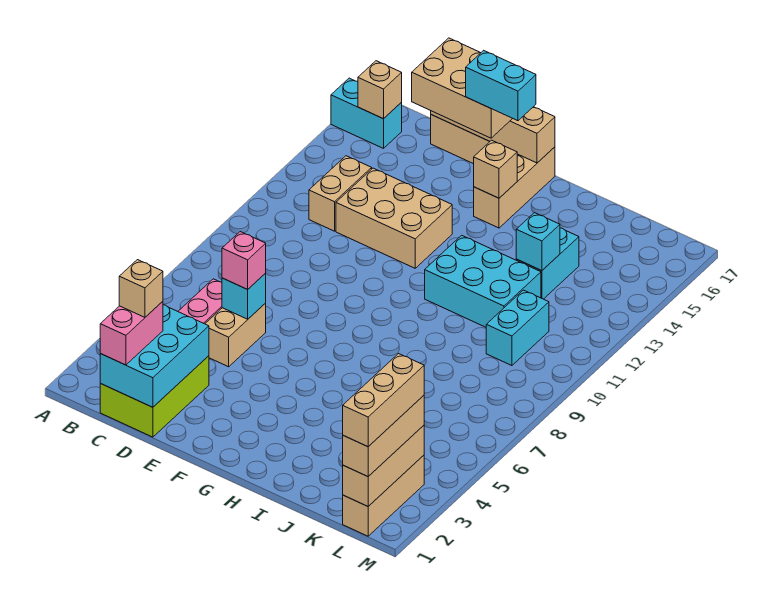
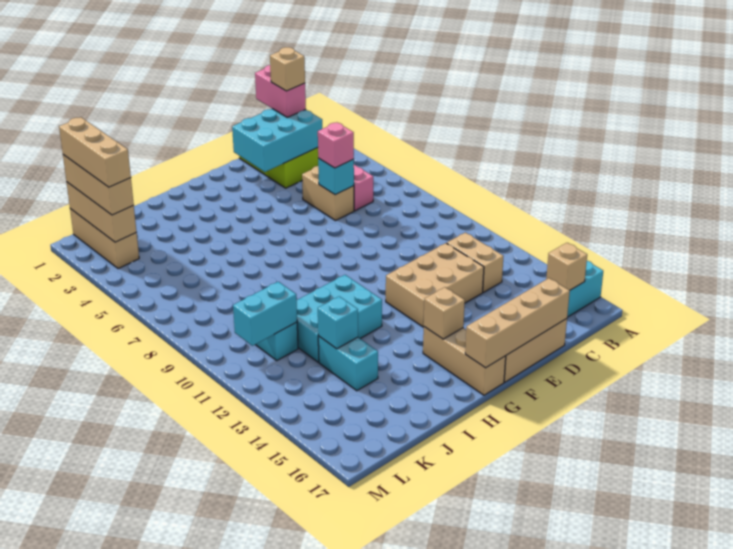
cyan 2x3 brick [100,305,209,407] -> cyan 2x3 brick turned to [232,109,322,172]
tan 2x3 brick [412,38,513,138] -> none
cyan 1x2 brick [466,50,536,121] -> cyan 1x2 brick moved to [233,282,297,346]

